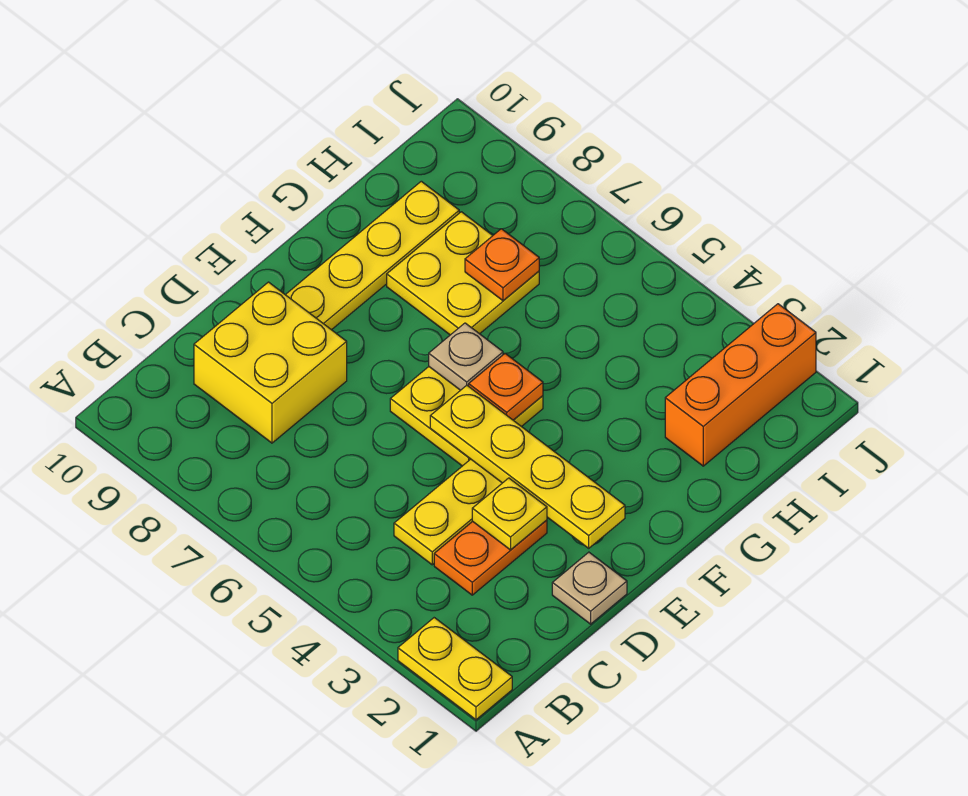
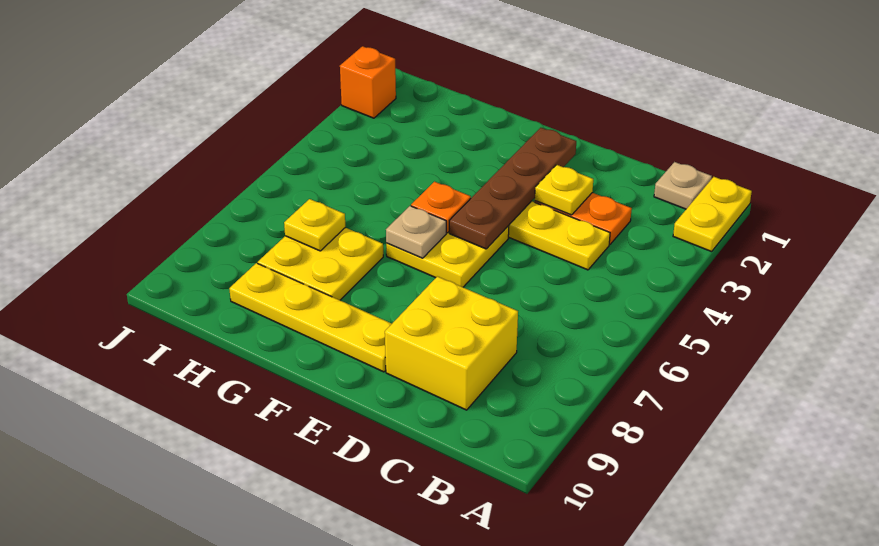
tan 1x1 plate [552,552,627,624] -> tan 1x1 plate moved to [654,162,712,209]
yellow 1x4 plate [430,385,625,548] -> brown 1x4 plate [449,128,576,249]
orange 1x3 brick [665,304,816,466] -> orange 1x1 brick [340,46,396,118]
orange 1x1 plate [465,229,539,301] -> yellow 1x1 plate [284,199,345,251]

